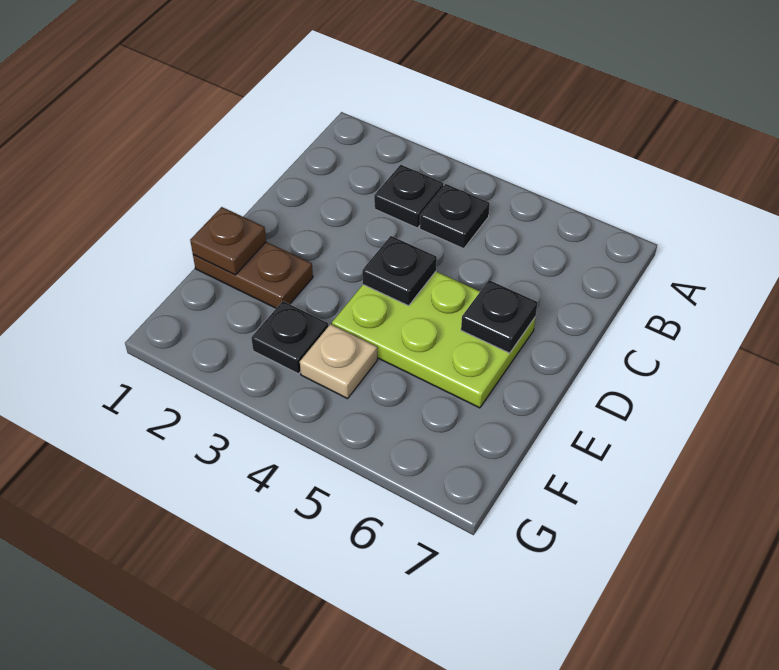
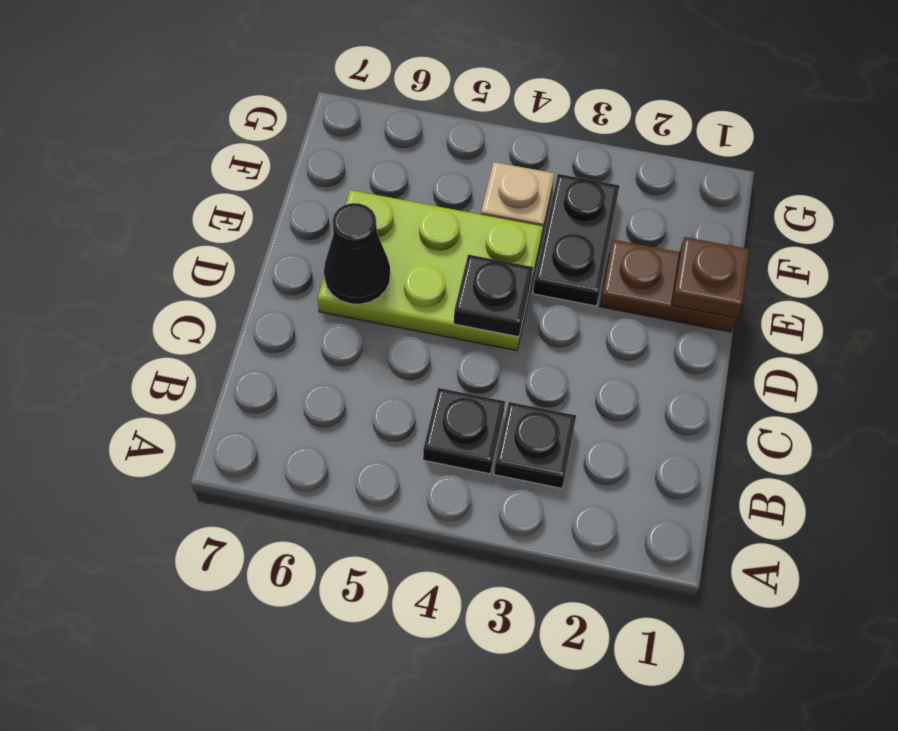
black 1x1 plate [461,280,538,353] -> black 1x1 cone [324,203,390,304]
black 1x1 plate [251,301,328,374] -> black 1x2 plate [533,174,619,306]

